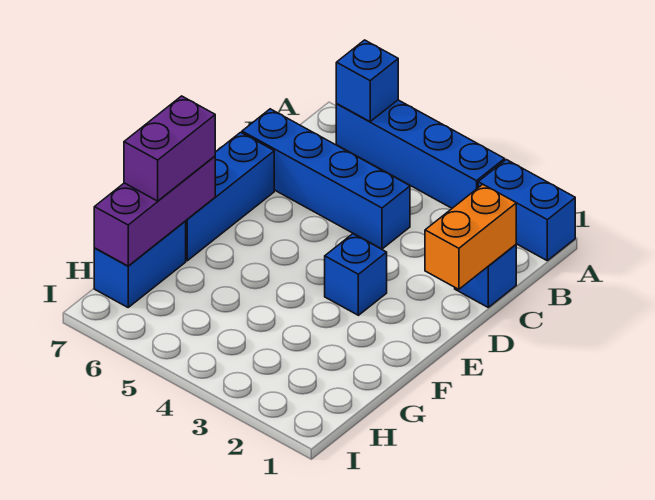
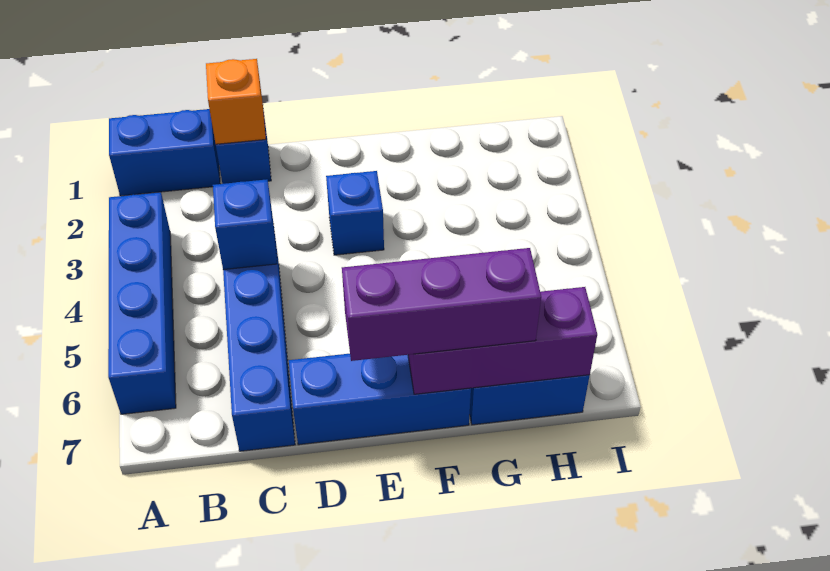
blue 1x2 brick [478,160,575,261] -> blue 1x2 brick turned to [109,109,220,196]
blue 1x1 brick [336,40,398,122] -> blue 1x1 brick moved to [213,179,277,270]
orange 1x2 brick [425,184,516,289] -> orange 1x1 brick [206,59,266,144]
purple 1x2 brick [124,96,215,201] -> purple 1x3 brick [342,248,541,361]

